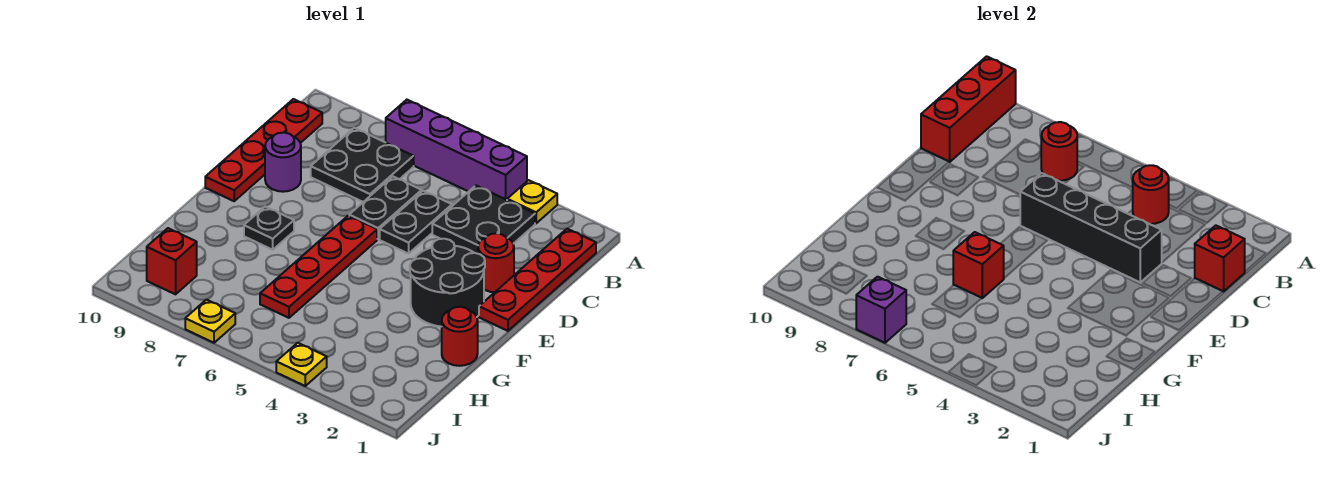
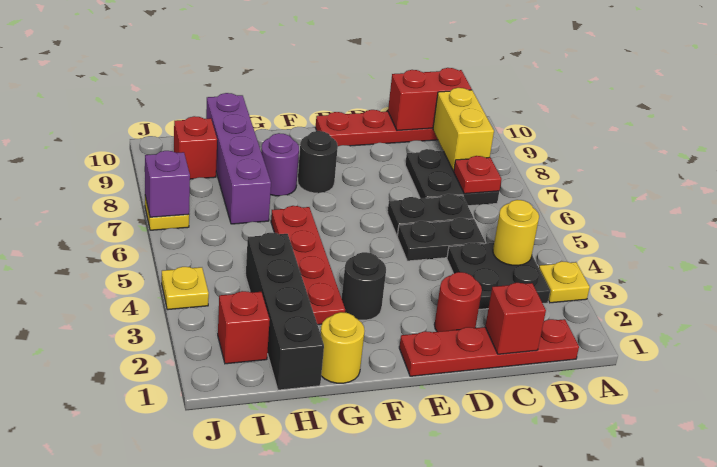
purple 1x4 brick [386,100,527,200] -> purple 1x4 brick moved to [206,93,271,224]
red 1x3 brick [921,56,1016,162] -> red 1x2 brick [388,68,472,130]
red 1x1 round brick [1132,165,1169,224] -> yellow 1x1 round brick [493,200,539,265]
red 1x1 round brick [1041,122,1077,181] -> red 1x1 plate [454,156,501,194]
none -> yellow 1x2 brick [433,88,494,171]
black 1x4 brick [1020,173,1162,282] -> black 1x4 brick moved to [246,233,324,390]
purple 1x1 round brick [265,133,301,192] -> purple 1x1 round brick moved to [261,133,299,196]
black 2x2 round brick [410,239,485,327] -> black 1x1 round brick [342,252,386,320]
red 1x4 plate [260,216,377,318] -> red 1x4 plate turned to [271,206,345,325]
black 1x1 plate [244,206,294,250] -> black 1x1 round brick [298,131,338,193]
red 1x1 round brick [442,307,478,366] -> yellow 1x1 round brick [320,312,364,383]
red 1x1 brick [953,232,1004,298] -> red 1x1 brick moved to [218,291,270,364]

